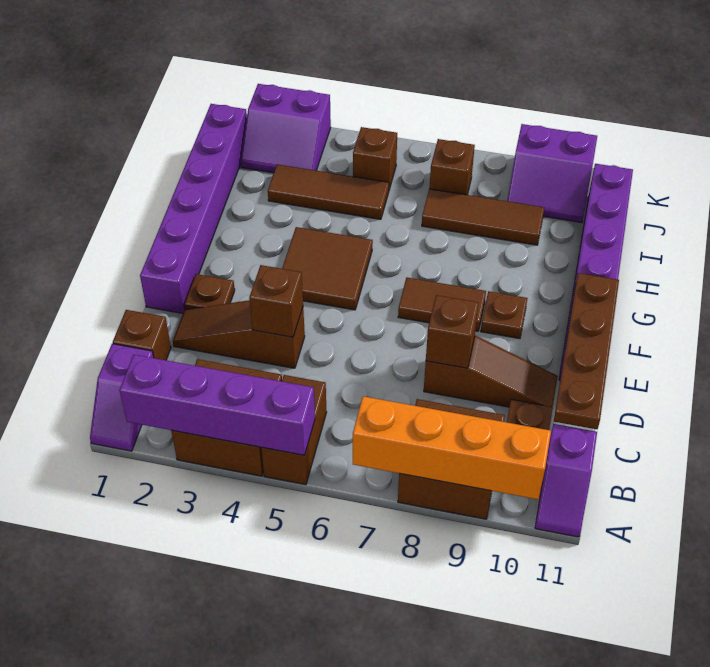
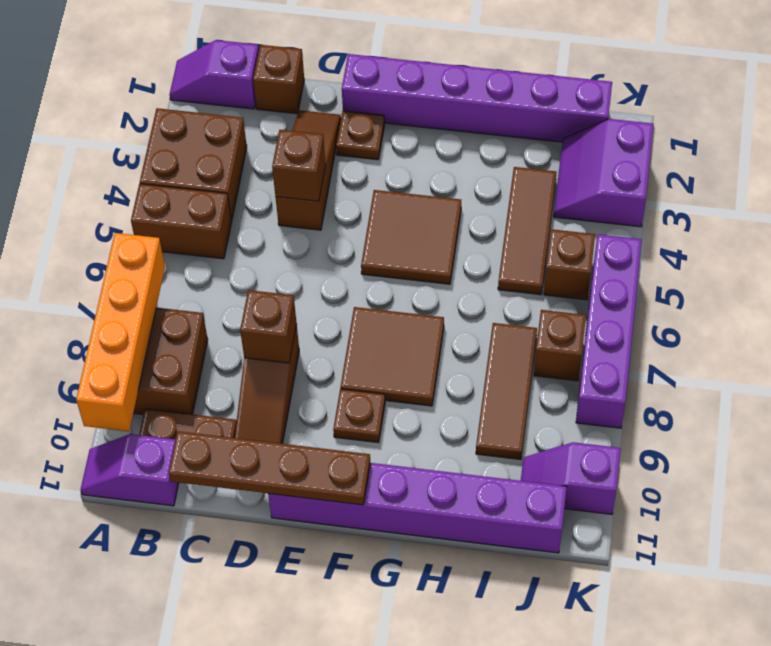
purple 1x4 brick [119,355,315,455] -> purple 1x4 brick moved to [576,235,642,428]
brown 1x2 tile [398,278,486,331] -> brown 2x2 tile [341,307,444,406]
purple 2x2 slope [507,124,597,223] -> purple 1x2 slope [521,442,621,514]

